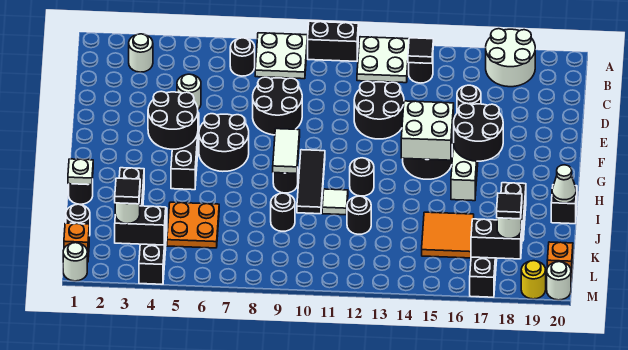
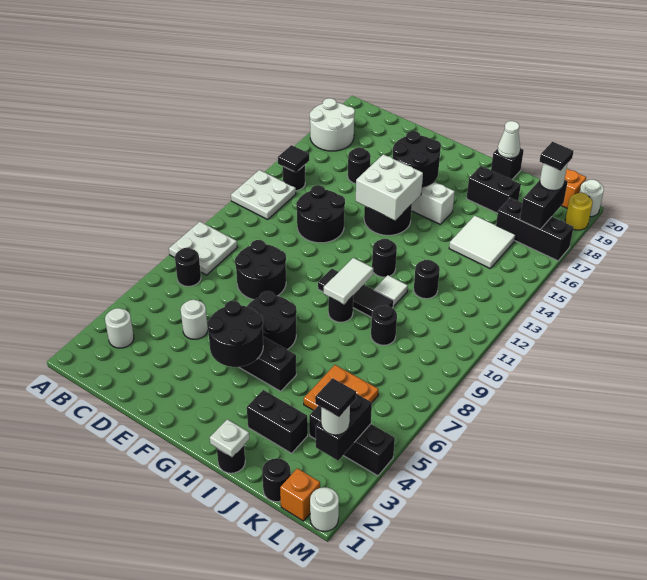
black 1x2 brick [308,21,358,61] -> none
white 1x2 tile [273,129,300,173] -> white 1x2 tile turned to [324,258,373,304]
orange 2x2 tile [422,212,474,258] -> white 2x2 tile [449,216,516,268]

